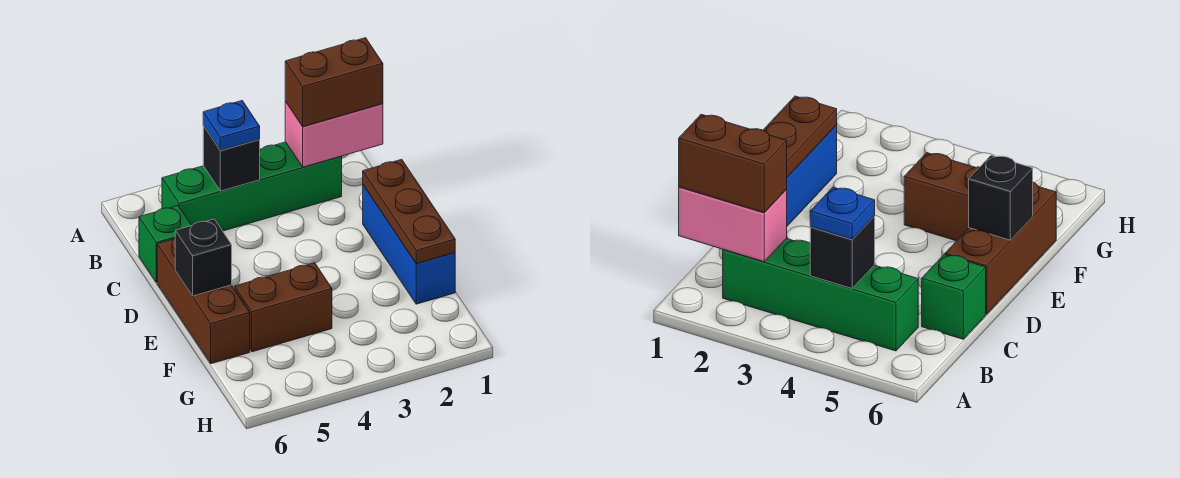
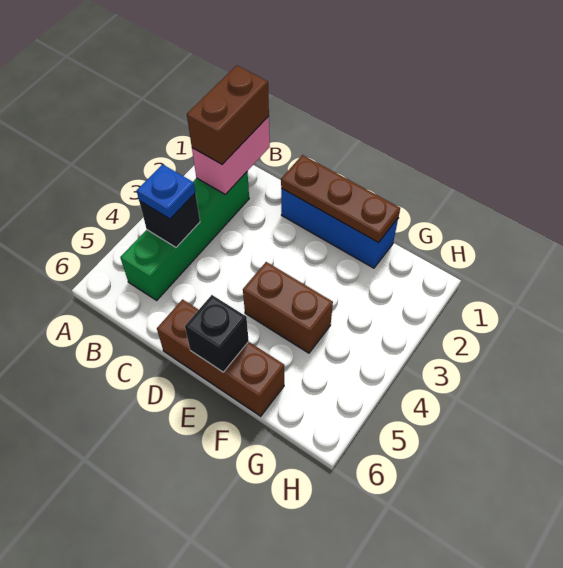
green 1x1 brick [139,206,192,283] -> none
brown 1x2 brick [235,263,332,352] -> brown 1x2 brick turned to [243,262,333,353]

